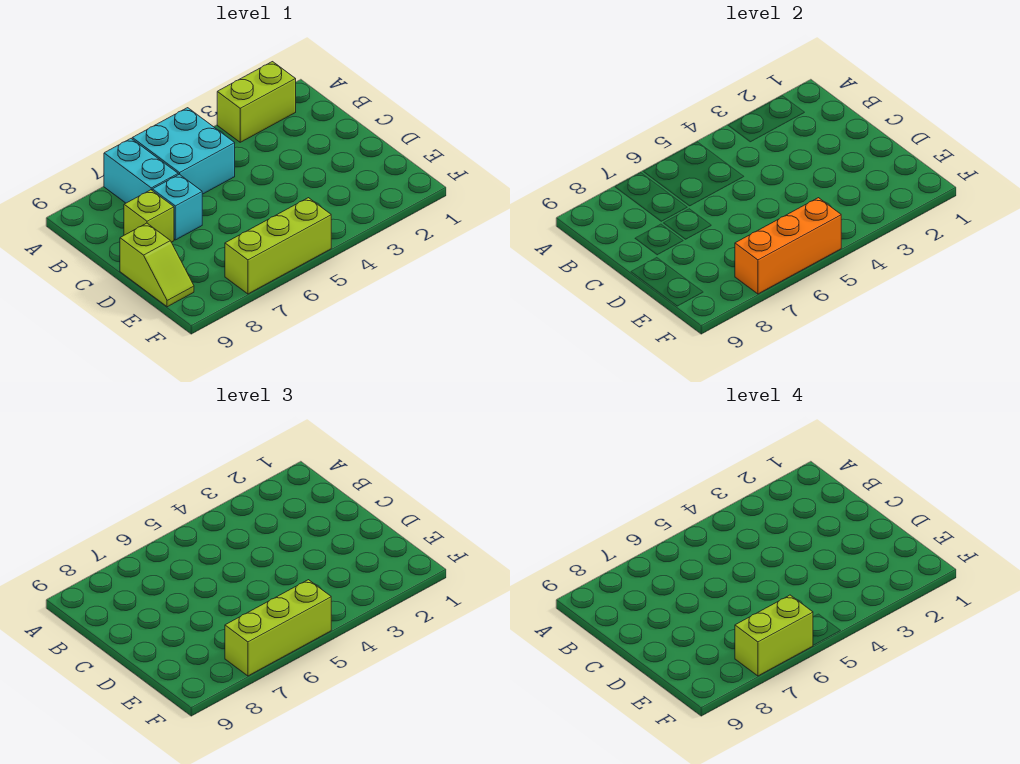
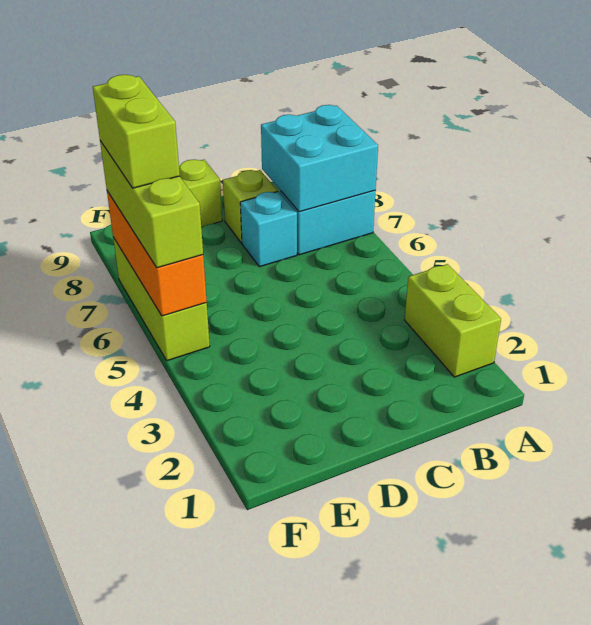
cyan 2x2 brick [132,108,235,194] -> cyan 2x2 brick moved to [261,105,378,212]

